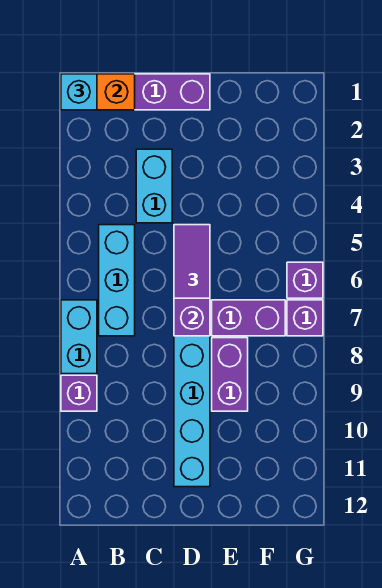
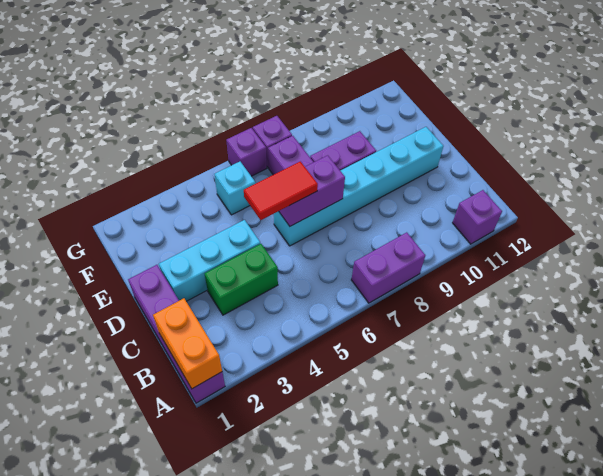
cyan 1x1 brick [61,74,97,110] -> cyan 1x1 brick moved to [214,162,255,215]
cyan 1x2 brick [61,300,97,374] -> purple 1x2 brick [351,232,425,303]
purple 1x1 brick [61,375,97,411] -> purple 1x1 brick moved to [453,190,502,244]
cyan 1x3 brick [99,225,135,336] -> cyan 1x3 brick moved to [159,220,260,301]
cyan 1x2 brick [136,149,172,223] -> green 1x2 brick [205,244,278,315]
purple 1x2 tile [174,225,210,298] -> red 1x2 tile [244,162,318,220]

